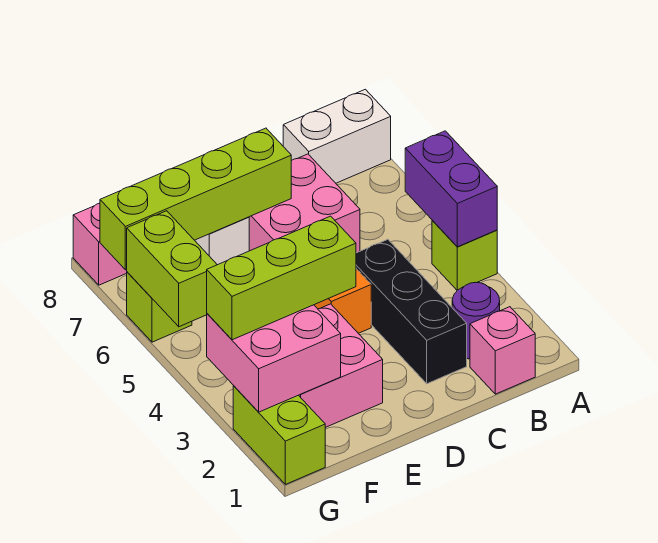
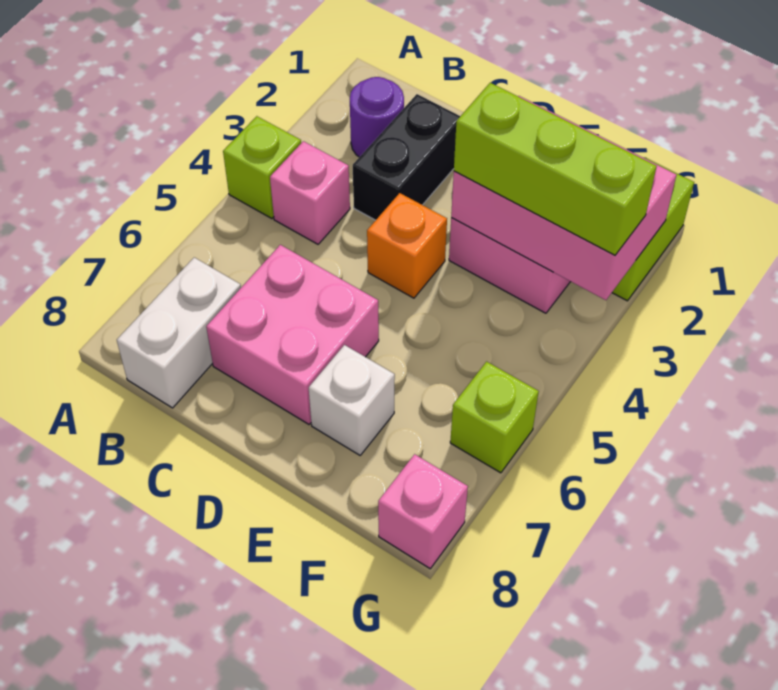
purple 1x2 brick [405,131,497,247] -> none
white 1x2 brick [283,89,391,183] -> white 1x2 brick turned to [117,258,241,408]
pink 1x1 brick [470,307,535,394] -> pink 1x1 brick moved to [270,141,350,244]
black 1x3 brick [356,239,467,384] -> black 1x2 brick [353,94,460,220]
lime 1x4 brick [100,128,291,270] -> none
pink 2x2 brick [207,305,341,412] -> pink 2x3 brick [451,96,676,300]
lime 1x2 brick [127,211,217,327] -> none

